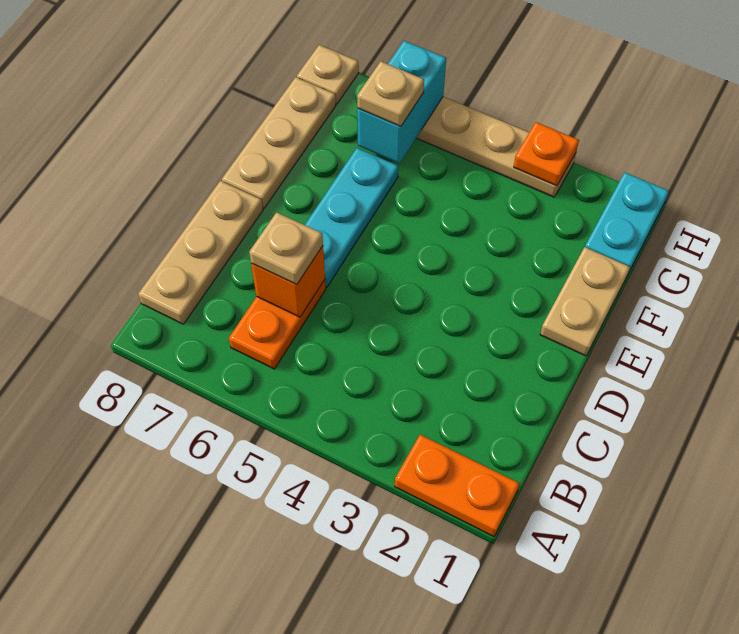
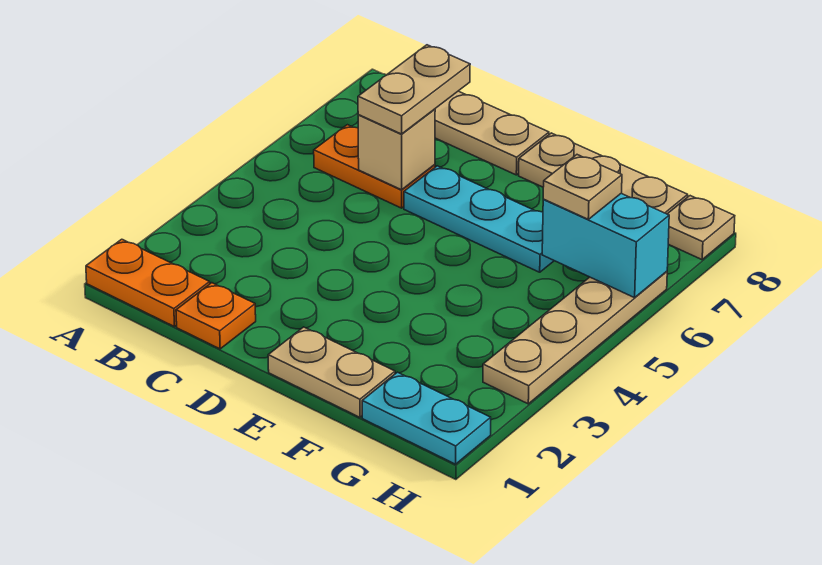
orange 1x2 plate [395,435,520,537] -> orange 1x2 plate turned to [86,239,210,327]
orange 1x1 brick [251,246,325,317] -> tan 1x1 brick [358,109,435,190]
tan 1x1 plate [249,212,323,285] -> tan 1x2 plate [358,45,470,134]
orange 1x1 plate [514,122,579,186] -> orange 1x1 plate moved to [176,283,256,349]

